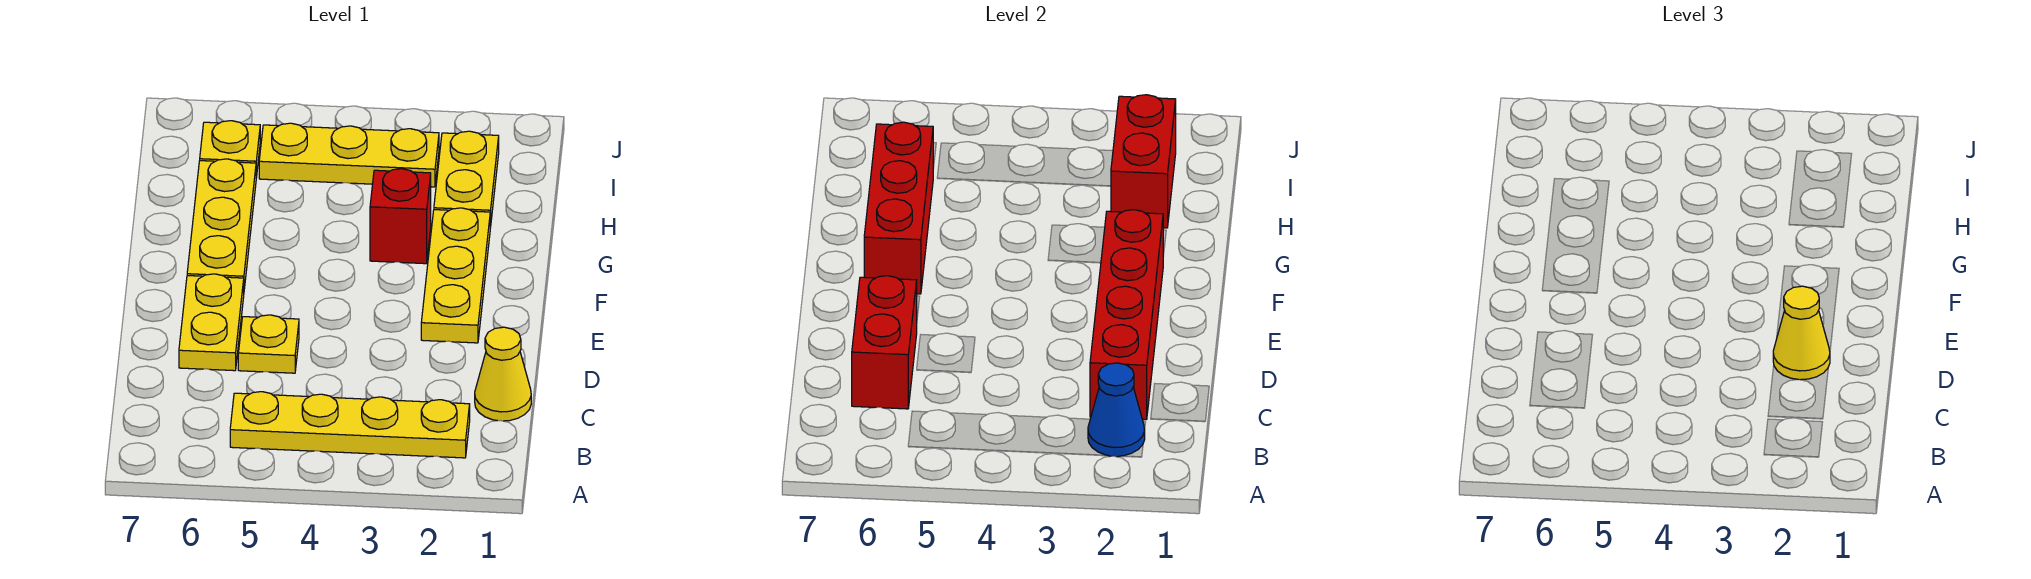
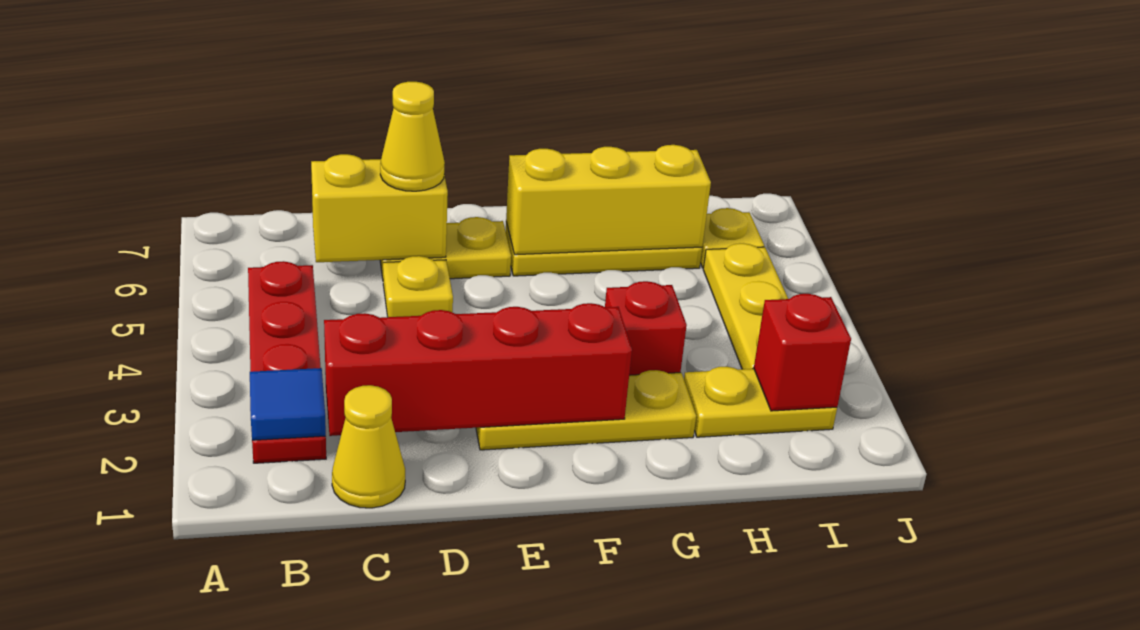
yellow 1x4 plate [230,392,470,458] -> red 1x4 plate [248,261,326,463]
blue 1x1 cone [1088,363,1145,457] -> blue 1x1 tile [250,368,326,440]
red 1x2 brick [852,276,917,409] -> yellow 1x2 brick [311,154,448,262]
yellow 1x1 cone [1773,286,1830,380] -> yellow 1x1 cone moved to [380,82,445,191]
red 1x3 brick [864,122,933,294] -> yellow 1x3 brick [506,145,711,255]
red 1x2 brick [1111,95,1176,228] -> red 1x1 brick [754,294,851,411]

